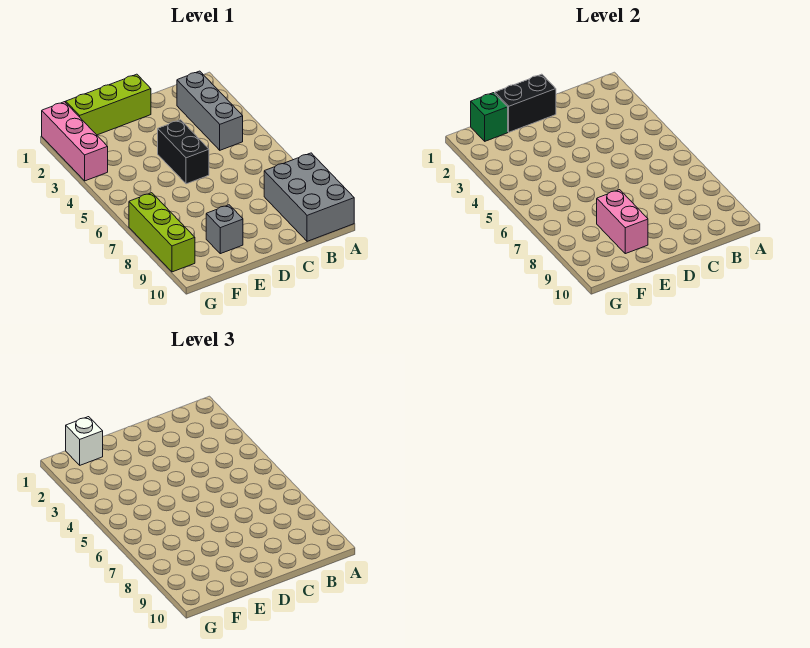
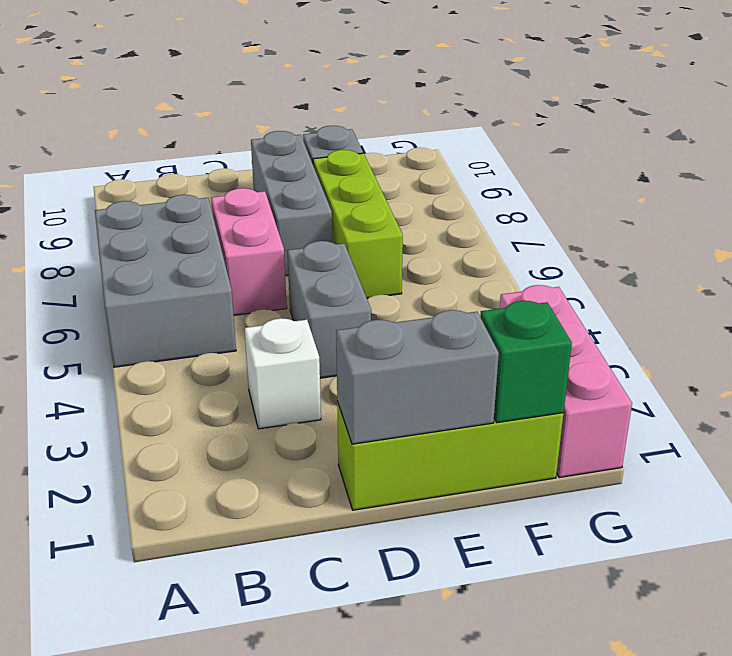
grey 2x3 brick [264,153,354,241] -> grey 2x3 brick moved to [95,195,236,367]
grey 1x3 brick [177,71,243,150] -> grey 1x3 brick moved to [251,131,332,276]
black 1x2 brick [495,74,556,132] -> grey 1x2 brick [336,310,499,444]
black 1x2 brick [158,120,209,184] -> grey 1x2 brick [287,241,371,378]
pink 1x2 brick [597,190,648,254] -> pink 1x2 brick moved to [211,188,287,315]
white 1x1 brick [66,417,103,465] -> white 1x1 brick moved to [245,318,321,429]
lime 1x3 brick [129,193,195,272] -> lime 1x3 brick moved to [313,150,403,298]

